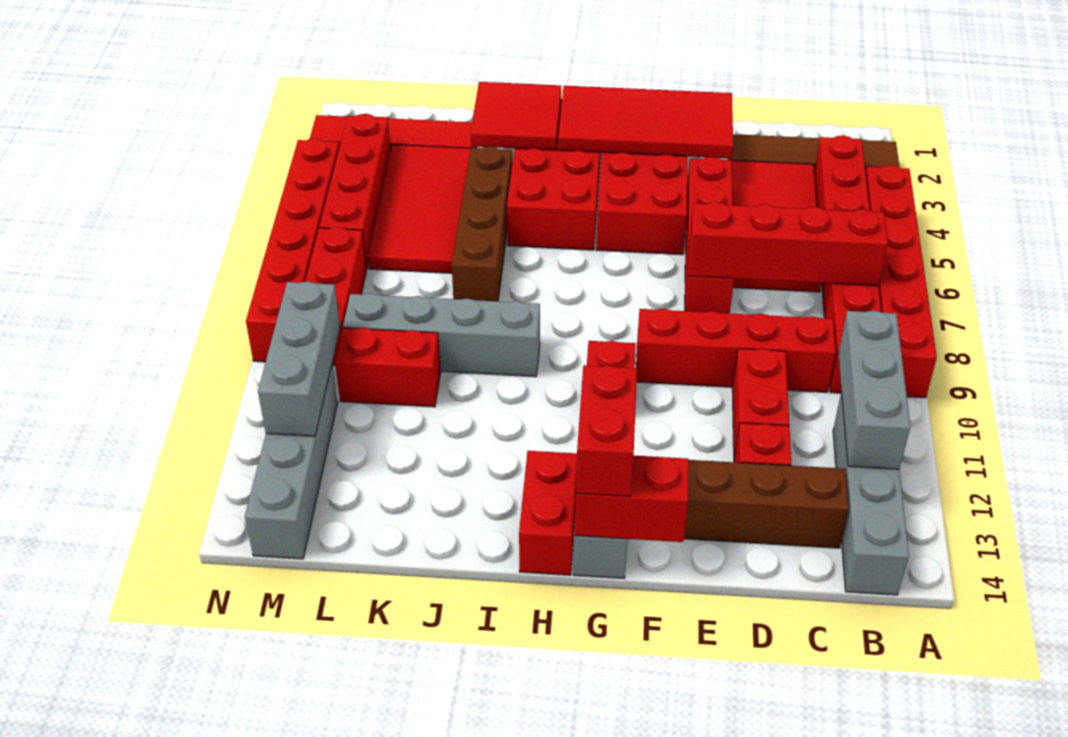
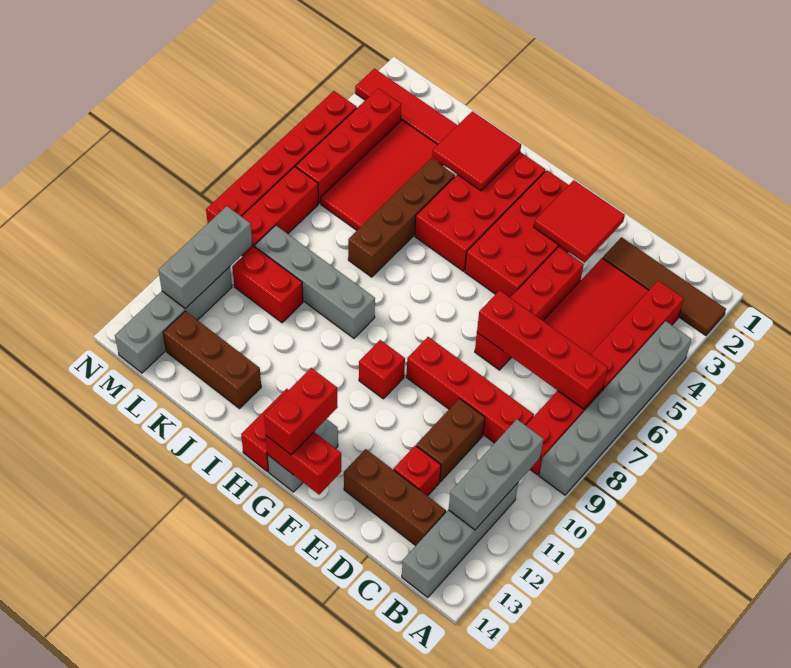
red 1x6 brick [866,165,937,398] -> grey 1x6 brick [539,321,691,495]
red 1x2 brick [732,349,789,458] -> brown 1x2 brick [416,399,485,482]
red 2x4 tile [558,86,733,158] -> red 2x2 tile [534,180,625,262]
none -> brown 1x3 brick [163,311,261,409]

